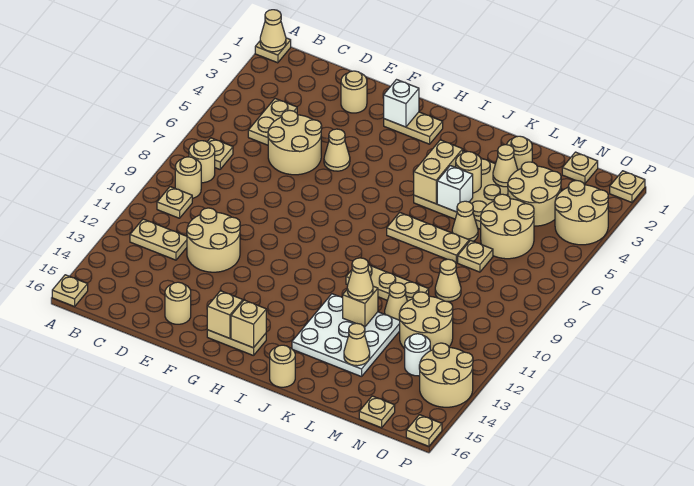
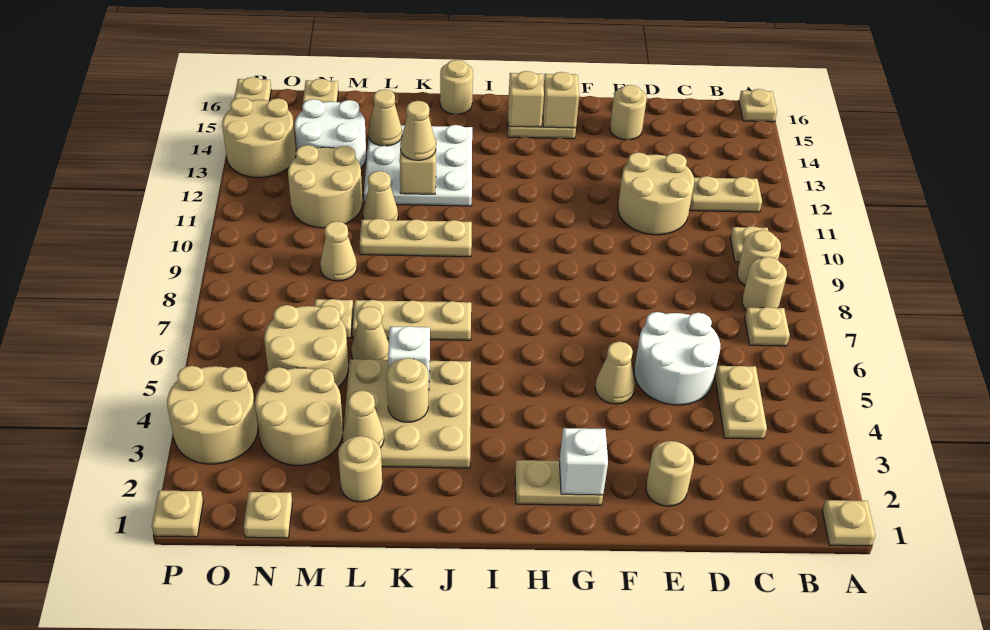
tan 1x1 cone [260,10,286,52] -> none
tan 2x2 round brick [268,110,322,175] -> white 2x2 round brick [634,312,720,405]
tan 1x2 brick [414,140,463,204] -> none
white 1x1 round brick [405,334,430,376] -> white 2x2 round brick [295,99,366,168]

